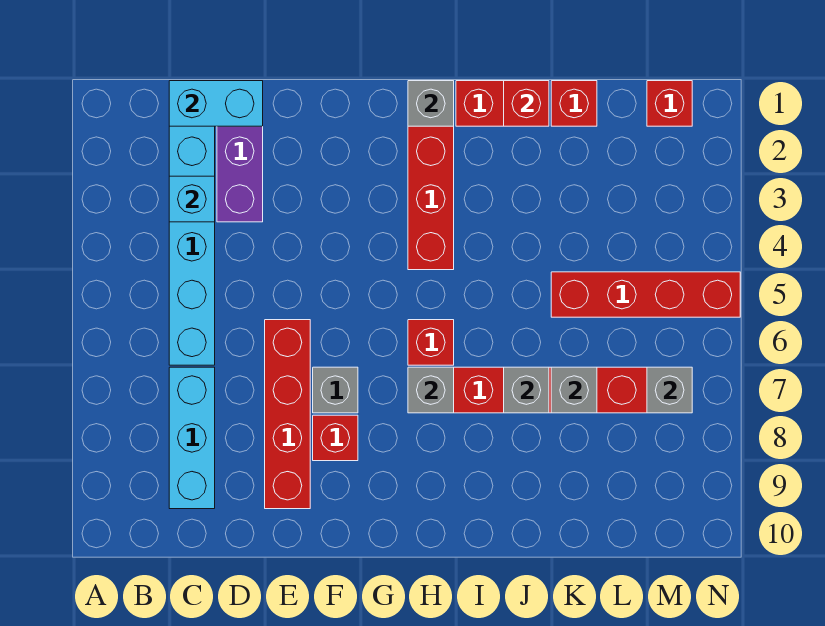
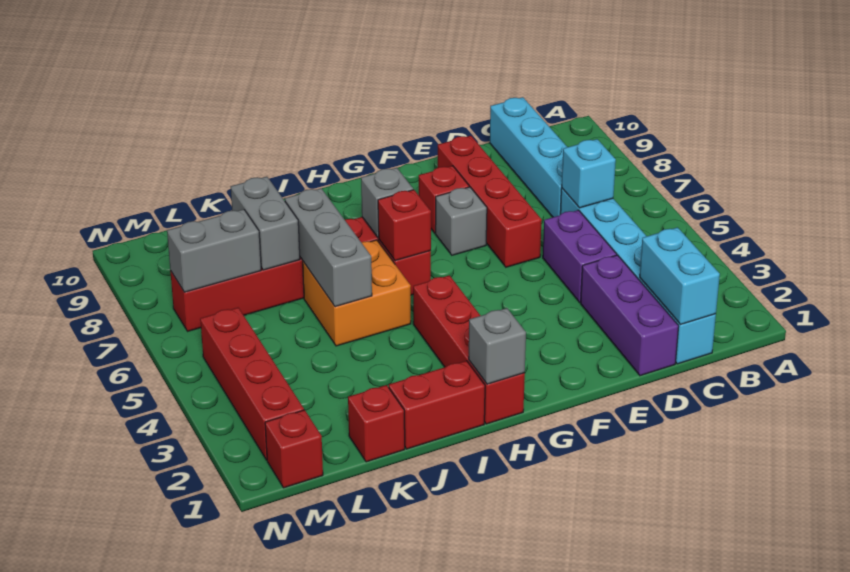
cyan 1x2 brick [169,81,263,126] -> cyan 1x2 brick turned to [640,227,720,325]
cyan 1x1 brick [169,176,215,222] -> cyan 1x1 brick moved to [562,139,616,208]
cyan 1x3 brick [169,367,215,509] -> cyan 1x4 brick [490,97,567,217]
none -> purple 1x2 brick [543,210,617,303]
none -> orange 2x2 brick [303,240,411,346]
red 1x1 brick [504,81,549,126] -> red 1x1 brick moved to [378,190,431,261]
grey 1x1 brick [504,367,549,413] -> grey 1x3 brick [285,188,372,307]
red 1x4 brick [551,272,740,317] -> red 1x4 brick turned to [200,308,304,460]
grey 1x1 brick [551,367,597,413] -> grey 1x2 brick [231,177,300,270]
grey 1x1 brick [647,367,692,413] -> grey 1x2 brick [167,209,261,292]

